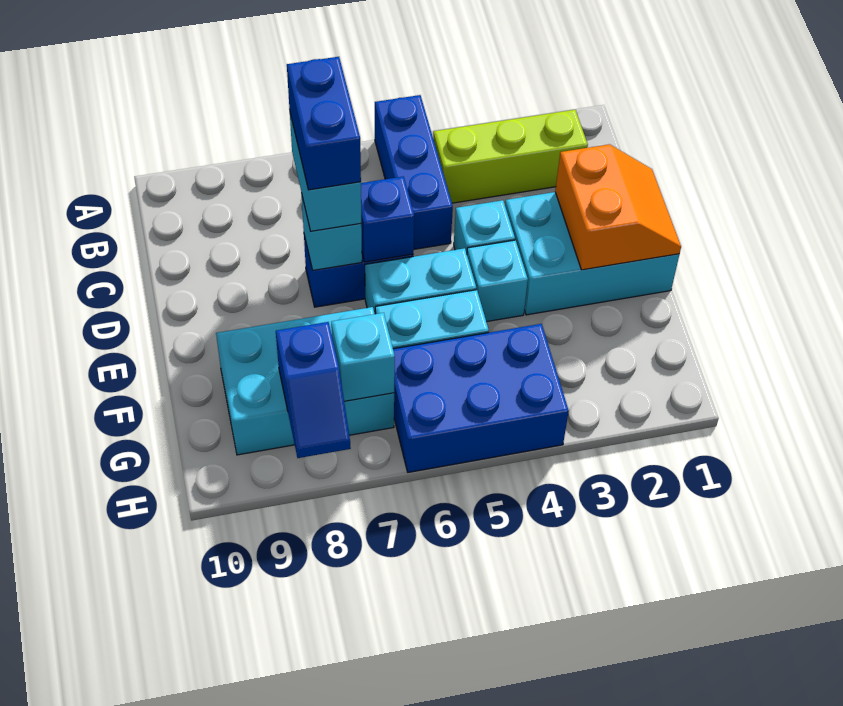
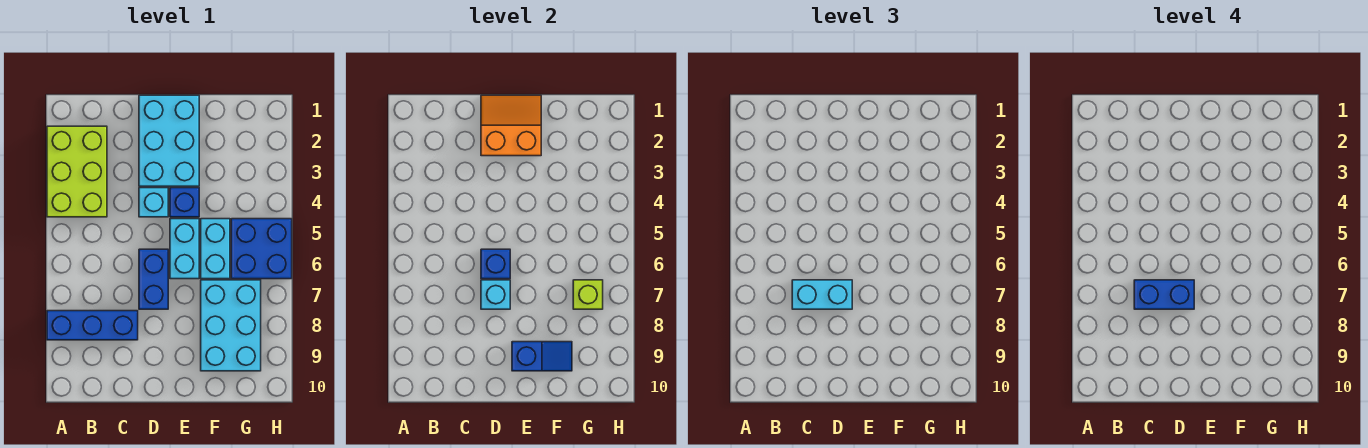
blue 1x3 brick [375,95,453,249] -> blue 1x3 brick moved to [47,311,138,340]
lime 1x3 brick [433,110,588,203] -> lime 2x3 brick [47,126,107,217]
cyan 1x1 brick [467,240,528,322] -> blue 1x1 brick [170,188,199,217]
blue 2x3 brick [393,324,569,472] -> blue 2x2 brick [231,219,292,279]
cyan 1x1 brick [331,313,395,402] -> lime 1x1 brick [573,280,603,309]
blue 1x2 slope [276,322,351,458] -> blue 1x2 slope moved to [512,342,572,371]

